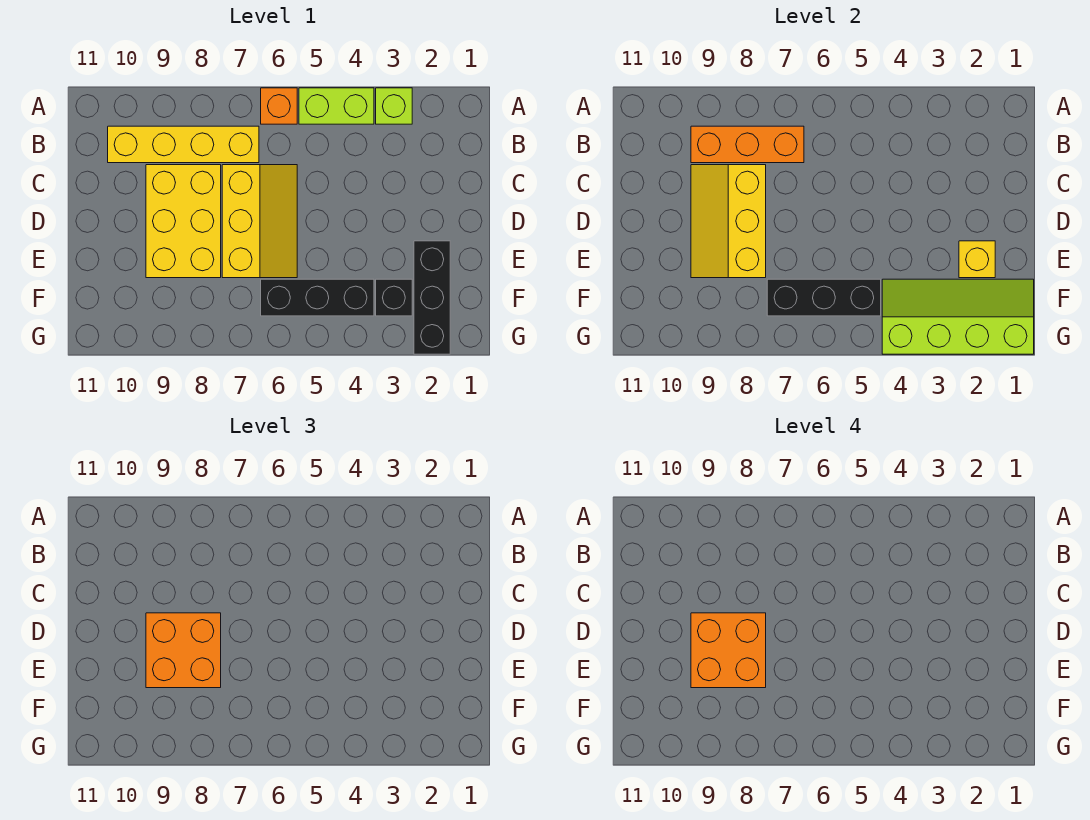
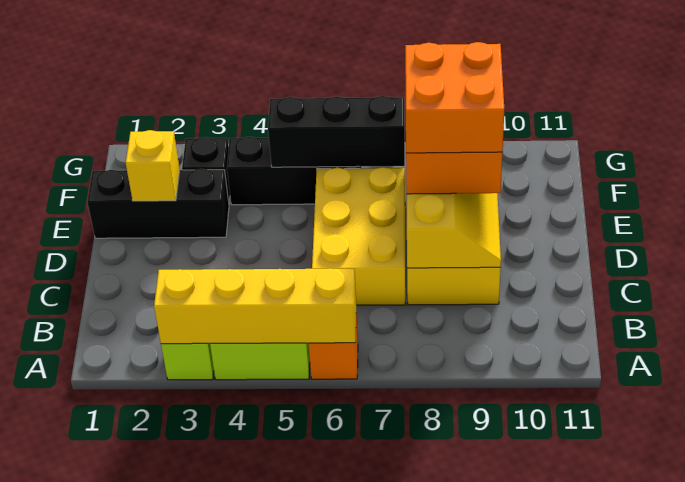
yellow 1x4 brick [108,126,259,163] -> yellow 1x4 brick moved to [154,268,356,344]
orange 1x3 brick [691,126,804,163] -> none
yellow 2x3 slope [222,165,297,278] -> yellow 2x3 brick [312,167,405,305]
black 1x3 brick [414,241,450,354] -> black 1x3 brick turned to [87,169,229,238]
lime 2x4 slope [882,279,1034,354] -> none

